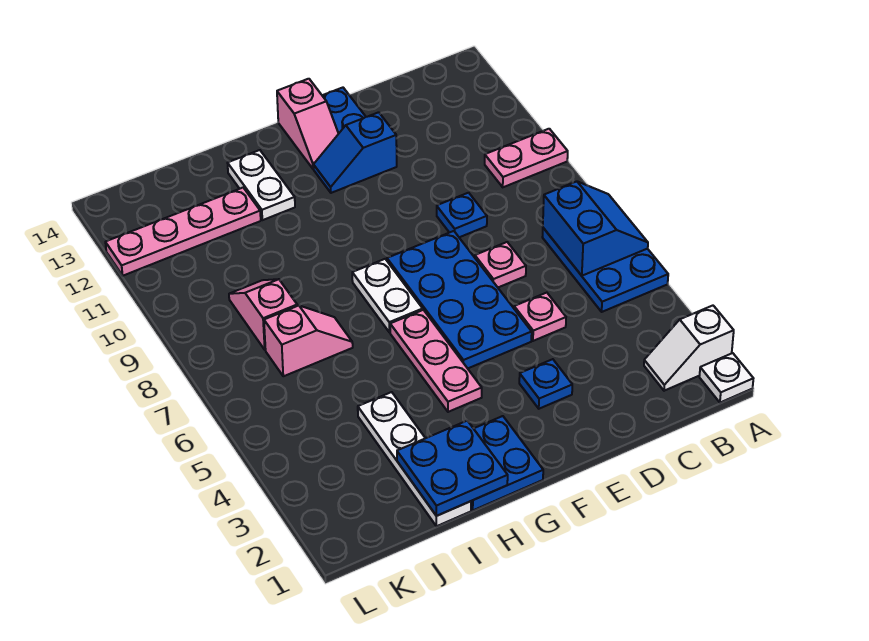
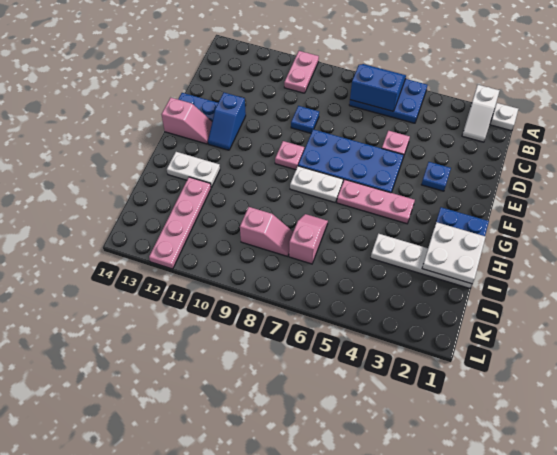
pink 1x1 plate [475,242,526,287] -> pink 1x1 plate moved to [275,141,304,170]
blue 2x2 plate [397,421,508,516] -> white 2x2 plate [422,222,486,284]
pink 1x2 slope [229,279,297,350] -> pink 1x2 slope turned to [240,207,293,257]

